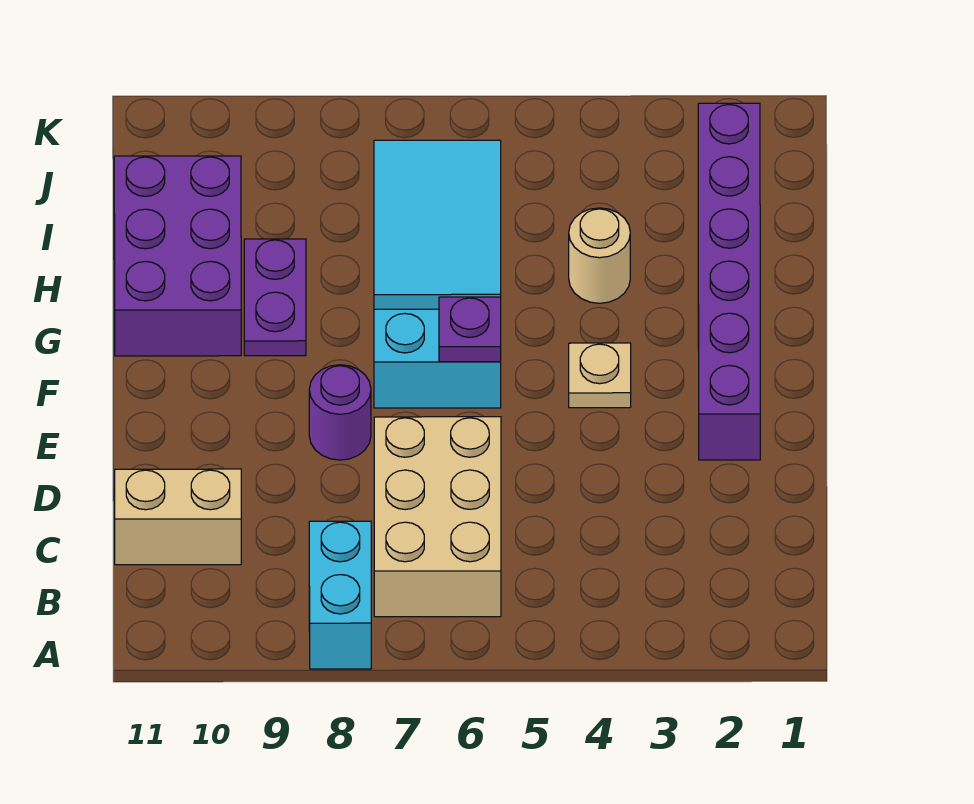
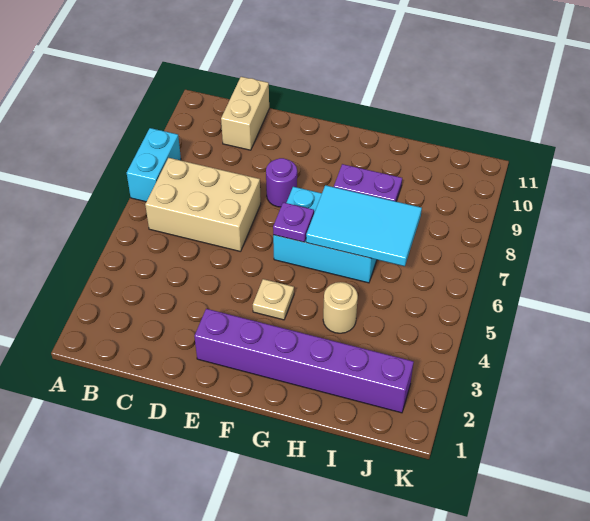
cyan 1x2 brick [309,521,371,669] -> cyan 1x2 brick turned to [127,128,181,202]
purple 2x3 brick [114,156,241,356] -> none

